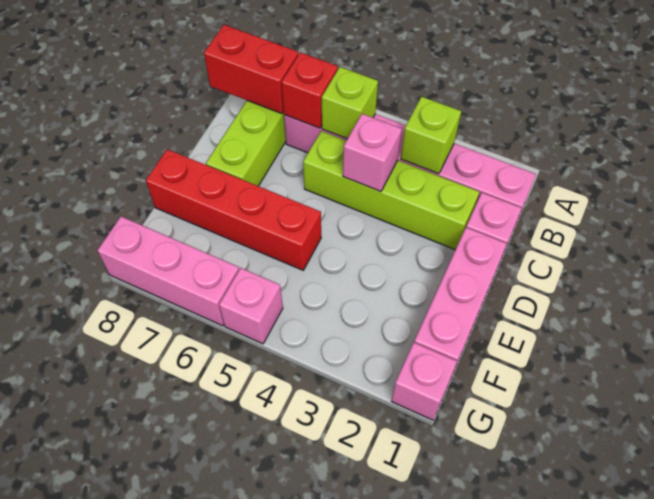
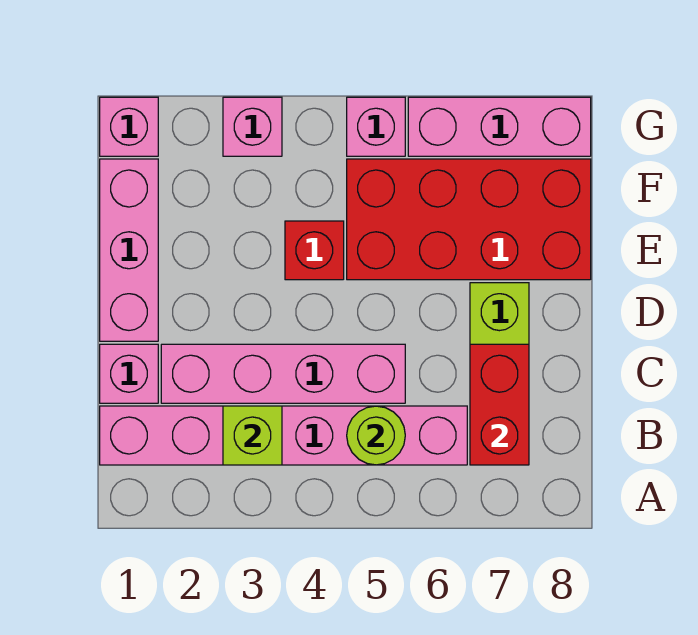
lime 1x1 brick [322,67,378,139] -> lime 1x1 round brick [347,406,405,465]
red 1x1 brick [282,52,338,128] -> red 1x1 brick moved to [285,221,344,280]
red 1x2 brick [204,25,298,114] -> red 1x2 brick turned to [470,344,529,465]
lime 1x4 brick [303,131,479,250] -> pink 1x4 brick [161,344,405,403]
pink 1x1 brick [343,114,402,191] -> pink 1x1 brick moved to [223,97,282,156]
red 1x4 brick [146,149,321,270] -> red 2x4 brick [347,159,591,280]

